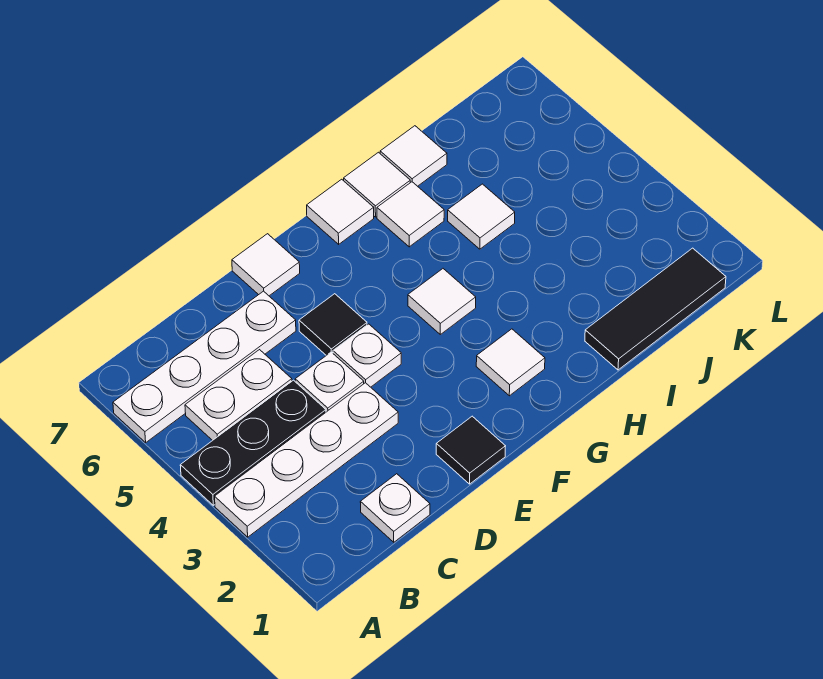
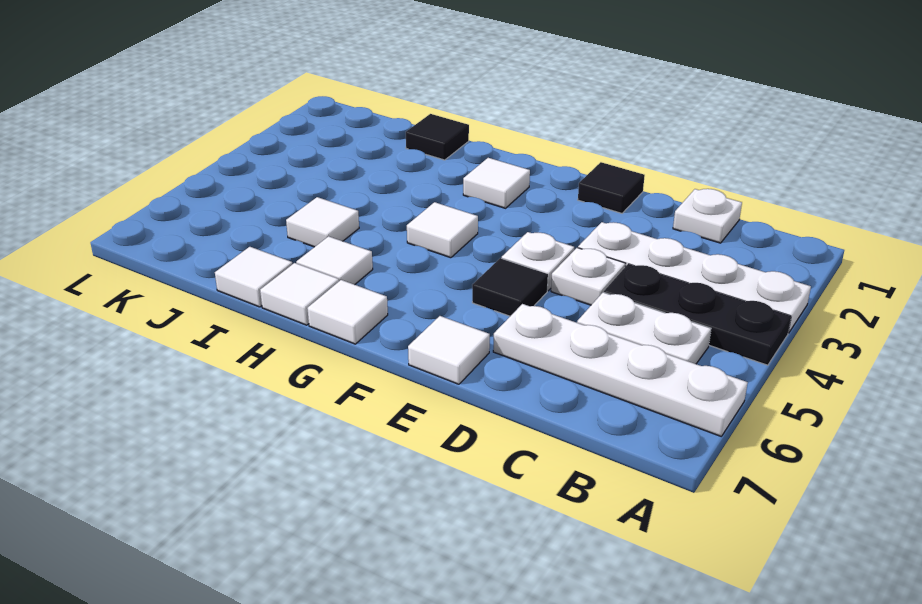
black 1x3 tile [585,248,726,370] -> black 1x1 tile [406,114,469,160]

